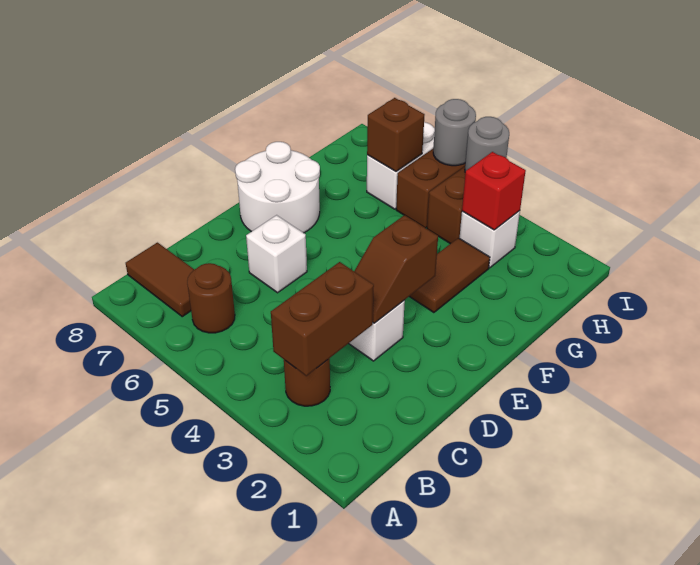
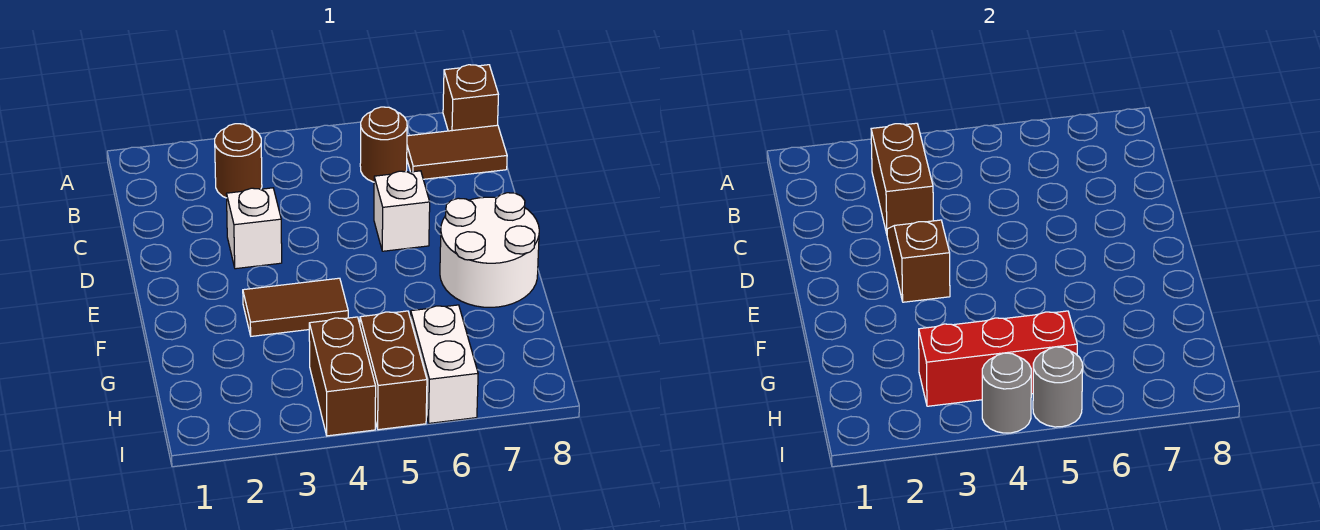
brown 1x2 tile [409,238,490,313] -> brown 1x2 tile turned to [243,278,348,336]
white 1x1 brick [459,211,520,268] -> none
red 1x1 brick [462,152,526,230] -> red 1x3 brick [919,311,1077,406]
brown 1x1 brick [367,98,425,172] -> brown 1x1 brick moved to [443,65,498,131]

